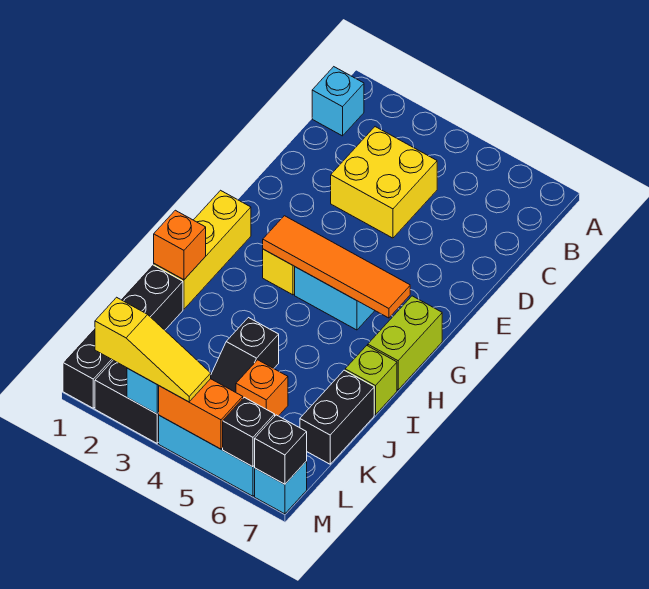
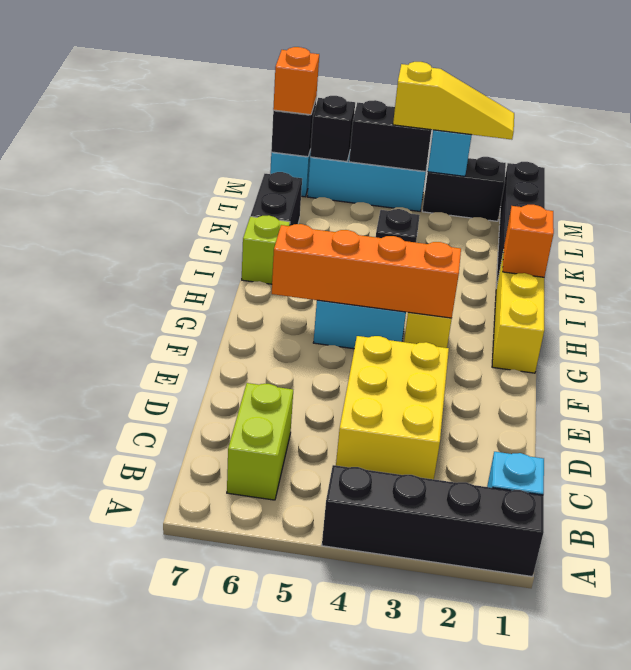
none -> black 1x4 brick [322,465,544,577]
yellow 2x2 brick [331,127,437,238] -> yellow 2x3 brick [336,336,449,479]
orange 1x4 tile [263,216,410,318] -> orange 1x4 brick [272,224,461,318]
lime 1x2 brick [368,296,442,390] -> lime 1x2 brick moved to [227,383,293,500]
orange 1x1 brick [236,360,288,416] -> orange 1x1 brick moved to [273,47,319,115]
yellow 1x3 slope [95,297,211,402] -> yellow 1x3 slope turned to [393,62,514,140]
orange 1x2 brick [159,379,243,449] -> black 1x2 brick [349,100,431,171]

